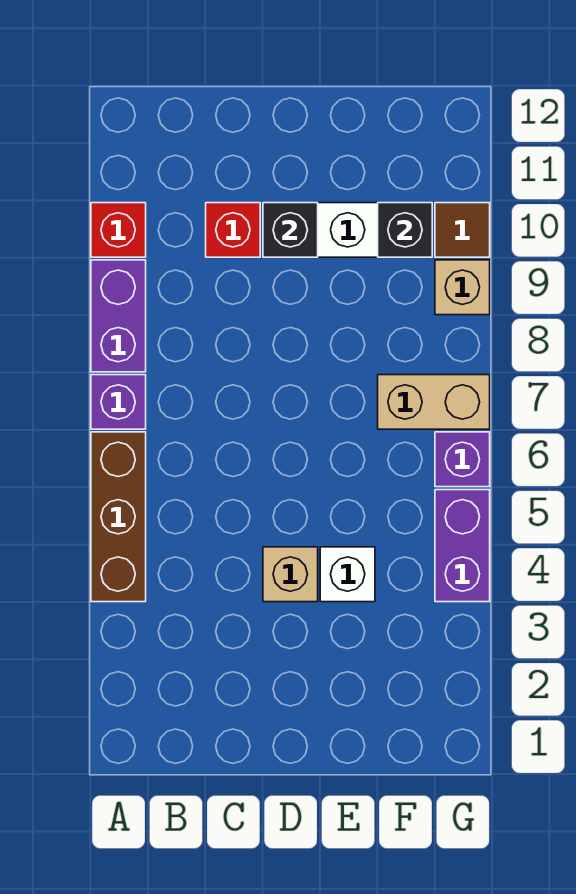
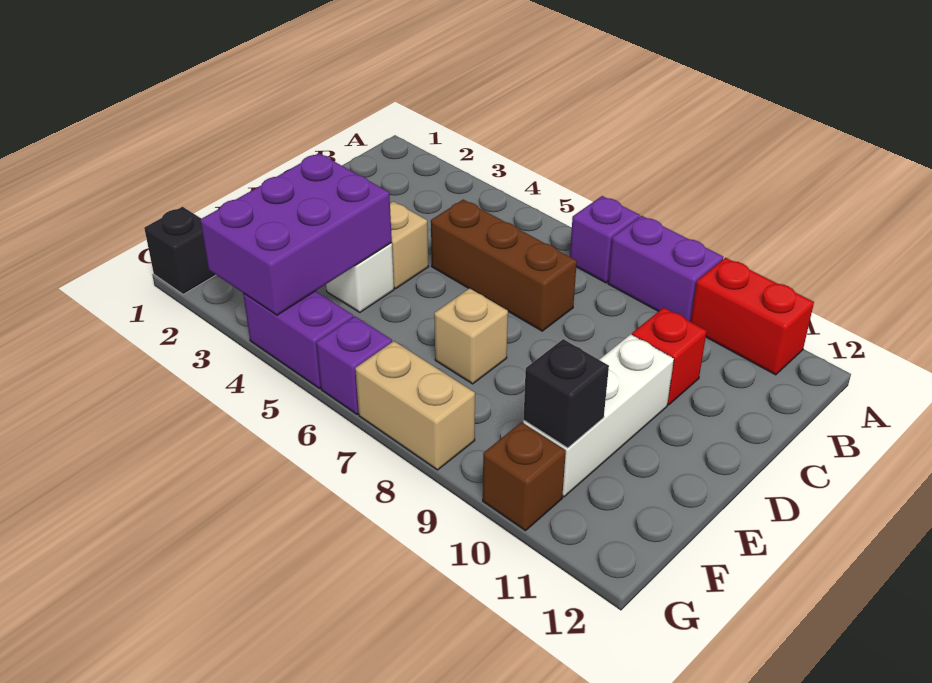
brown 1x3 brick [91,432,146,602] -> brown 1x3 brick moved to [431,200,577,331]
red 1x1 brick [91,203,146,257] -> red 1x2 brick [691,258,814,375]
black 1x1 brick [263,203,318,257] -> black 1x1 brick moved to [144,207,216,294]
none -> purple 2x3 brick [200,153,392,315]
tan 1x2 brick [378,375,490,429] -> tan 1x2 brick turned to [355,341,475,470]
tan 1x1 brick [435,260,490,315] -> tan 1x1 brick moved to [434,288,508,384]
brown 1x1 tile [435,203,490,257] -> brown 1x1 brick [483,422,566,531]

